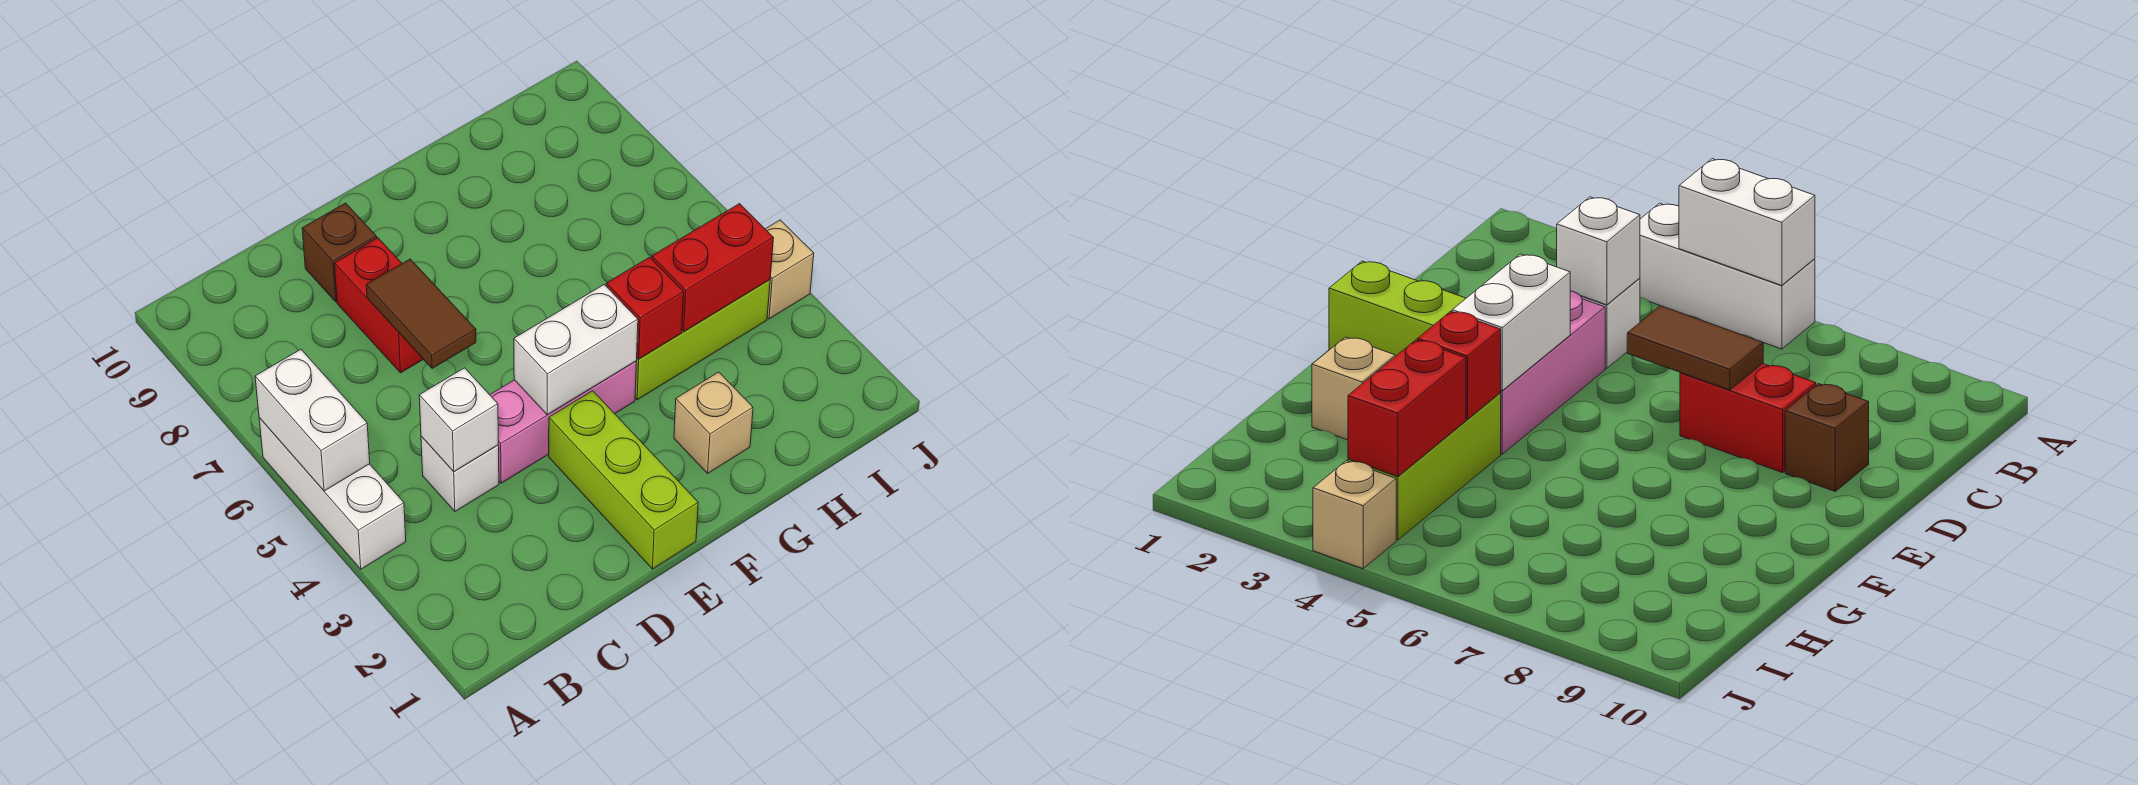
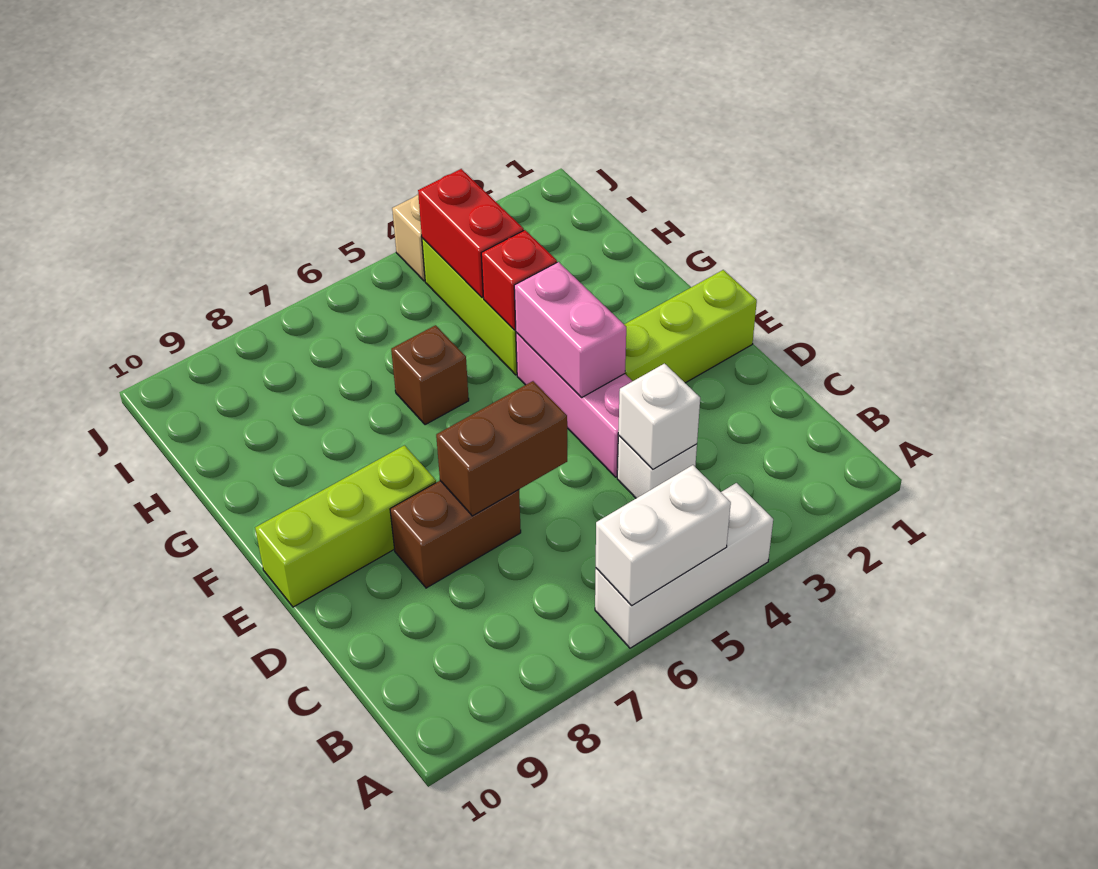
brown 1x2 tile [366,259,476,369] -> brown 1x2 brick [436,381,567,516]
red 1x2 brick [335,238,423,373] -> brown 1x2 brick [390,481,521,588]
brown 1x1 brick [302,203,377,302] -> brown 1x1 brick moved to [391,325,469,425]
white 1x2 brick [514,285,638,415] -> pink 1x2 brick [514,262,626,397]
none -> lime 1x3 brick [255,445,436,607]
tan 1x1 brick [674,372,753,473] -> none

